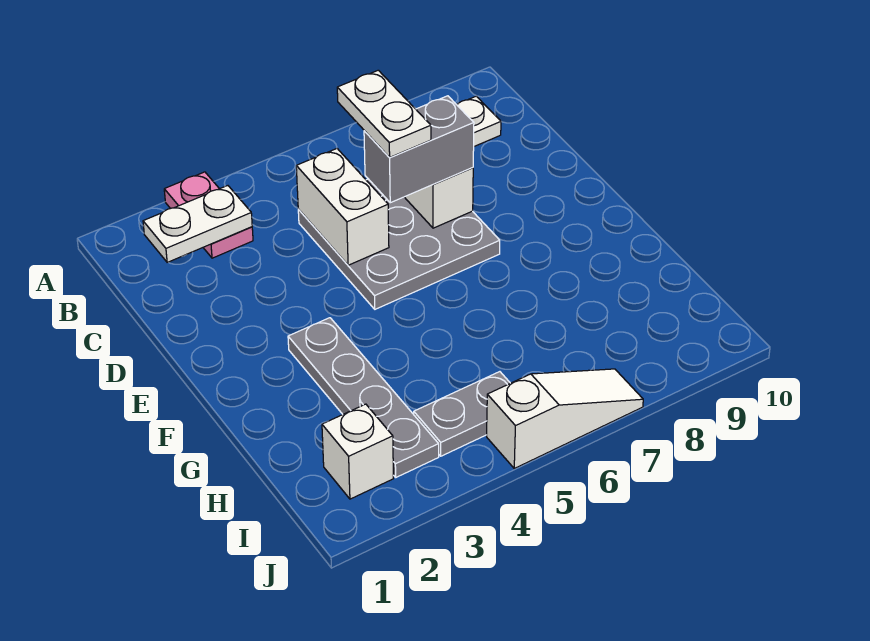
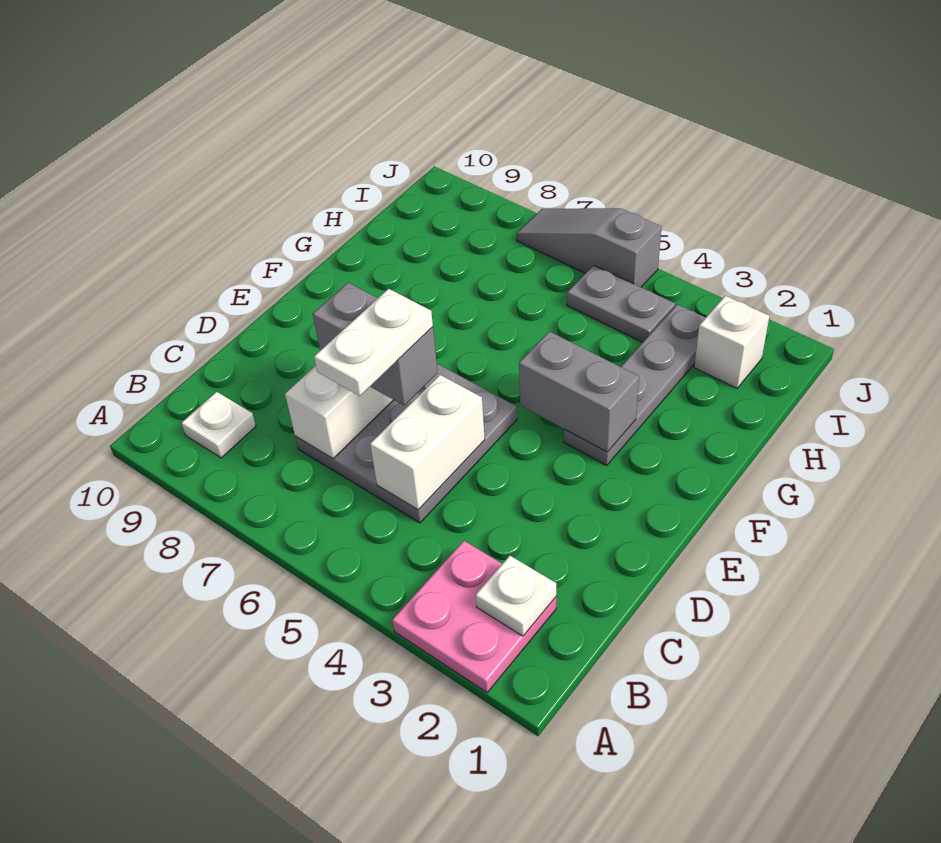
pink 1x2 plate [164,172,253,258] -> pink 2x2 plate [392,541,556,693]
white 1x2 plate [143,186,252,262] -> white 1x1 plate [476,556,556,636]
none -> grey 1x2 brick [519,331,639,452]
white 1x3 slope [487,369,643,468] -> grey 1x3 slope [516,208,662,287]

